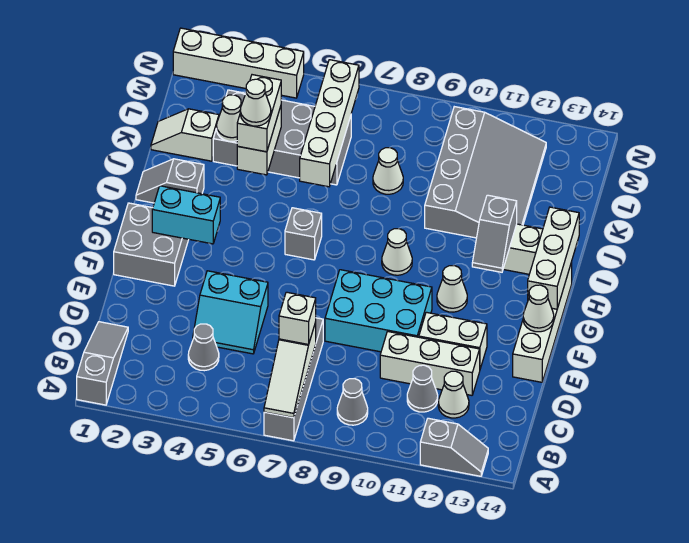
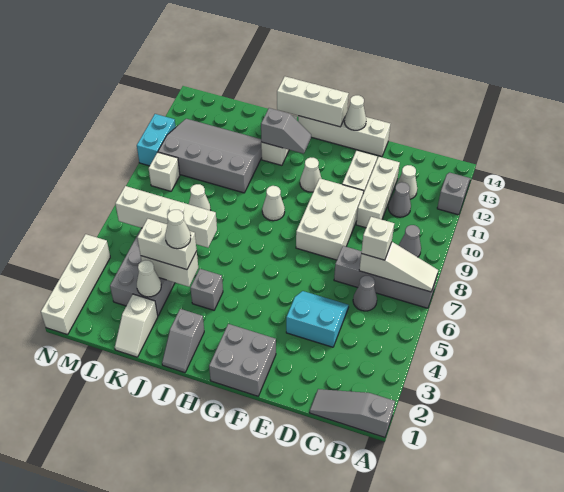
grey 1x1 cone [188,324,219,371] -> grey 1x1 cone moved to [353,276,377,311]
cyan 2x2 slope [193,271,268,354] -> cyan 2x2 slope turned to [286,291,349,347]
cyan 2x3 brick [325,270,432,352] -> white 2x3 brick [296,178,363,260]
cyan 1x2 brick [152,186,220,244] -> cyan 1x2 brick moved to [137,114,176,166]
grey 1x1 brick [285,208,322,260] -> grey 1x1 brick moved to [190,269,223,310]
none -> white 1x1 brick [149,152,180,191]

